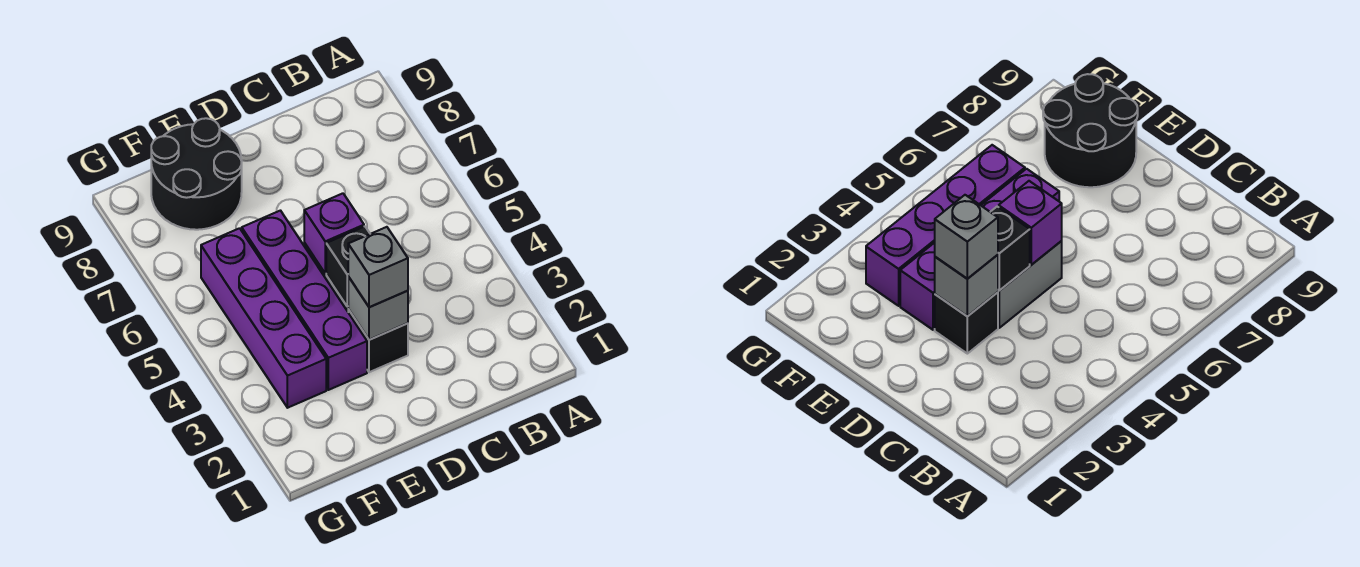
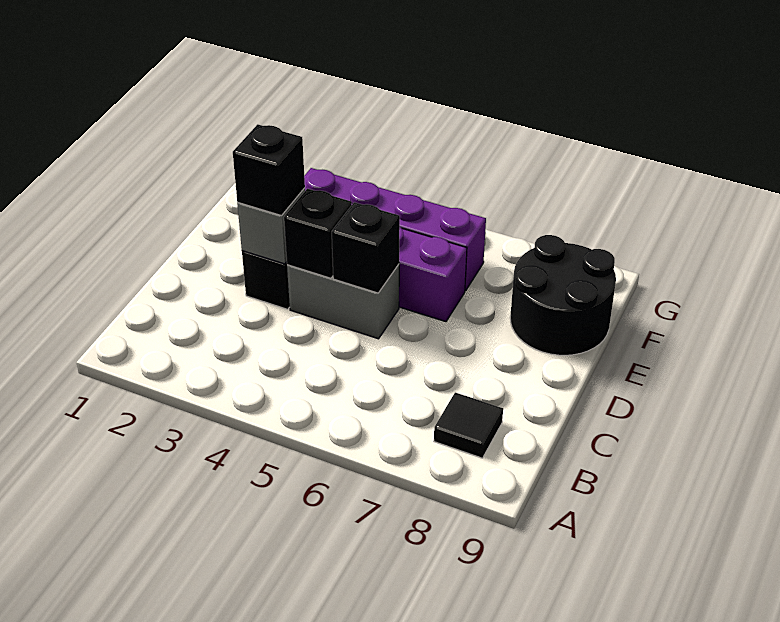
none -> black 1x1 tile [434,392,503,458]
grey 1x1 brick [348,227,408,307] -> black 1x1 brick [233,124,305,216]
purple 1x1 brick [304,193,364,274] -> black 1x1 brick [332,202,400,293]

